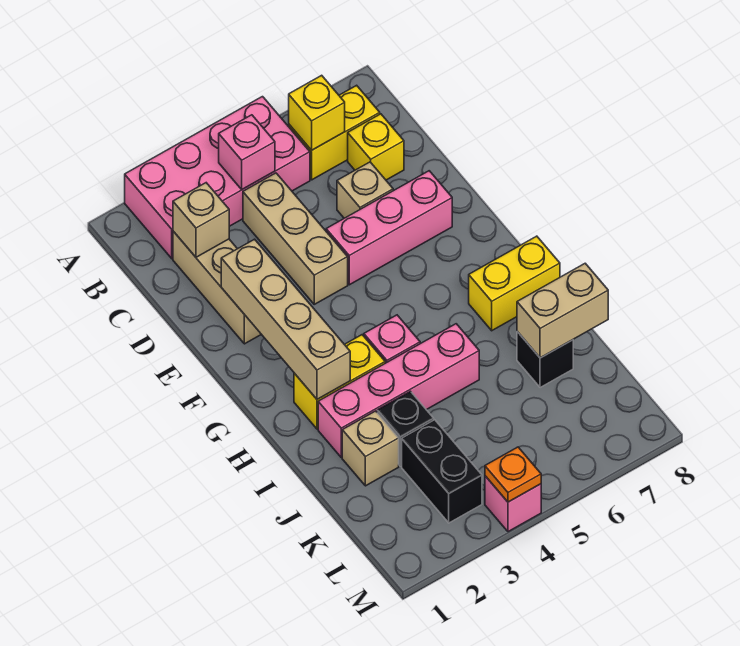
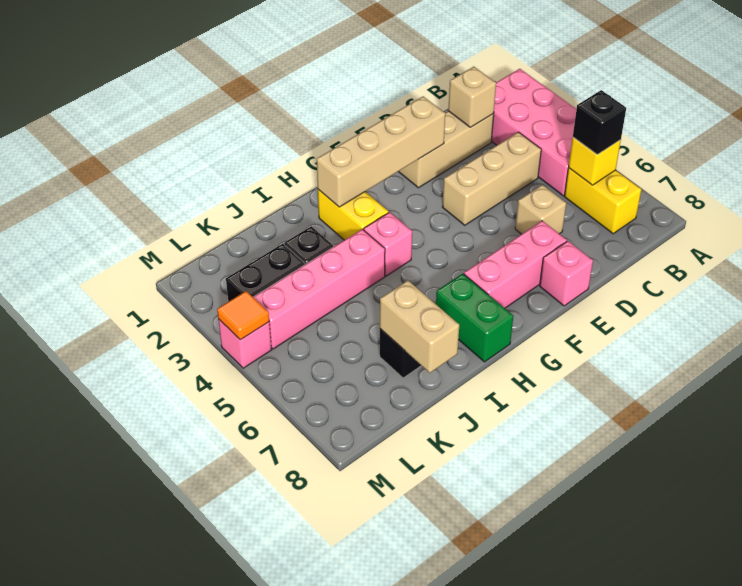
pink 1x1 brick [219,115,275,190] -> pink 1x1 brick moved to [540,241,593,306]
none -> black 1x1 brick [573,90,626,155]
yellow 1x1 brick [348,114,404,180] -> none
pink 1x3 brick [326,171,452,285] -> pink 1x3 brick turned to [464,221,567,308]
yellow 1x2 brick [469,236,560,331] -> green 1x2 brick [436,274,513,362]
pink 1x4 brick [318,324,479,457] -> pink 1x4 brick turned to [253,229,385,349]
tan 1x1 brick [342,411,399,486] -> none
orange 1x1 plate [485,447,541,502] -> orange 1x1 tile [217,291,269,340]

